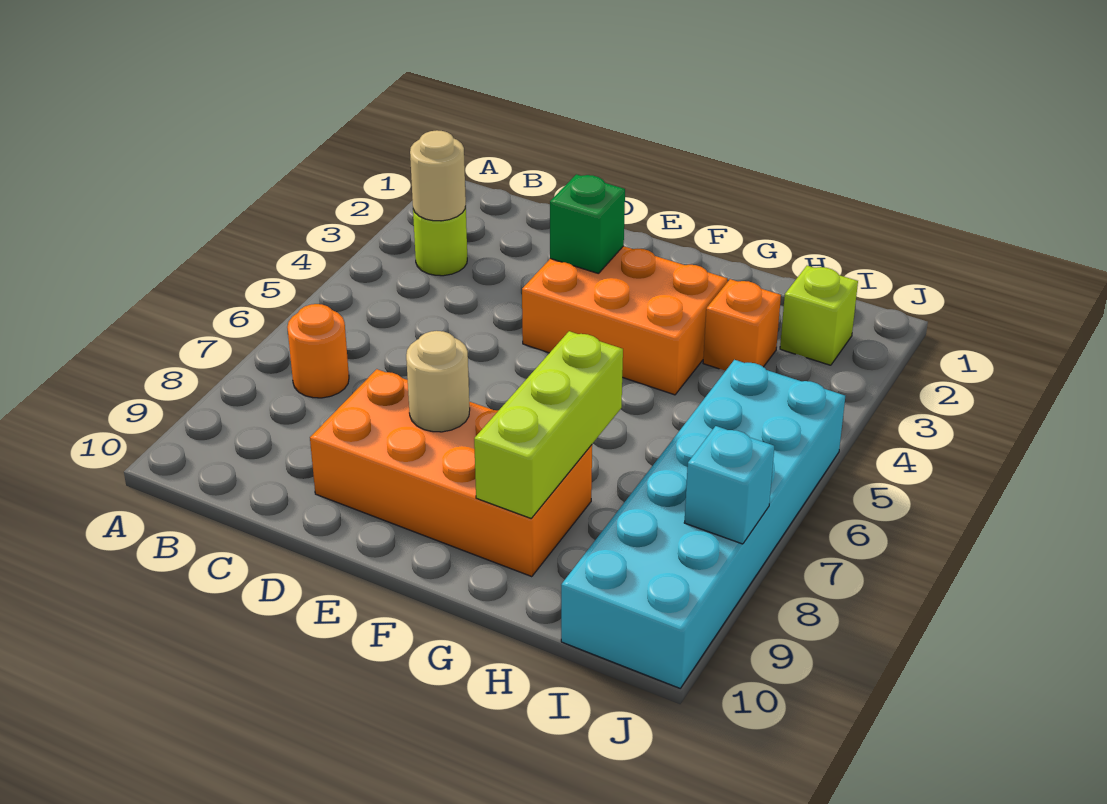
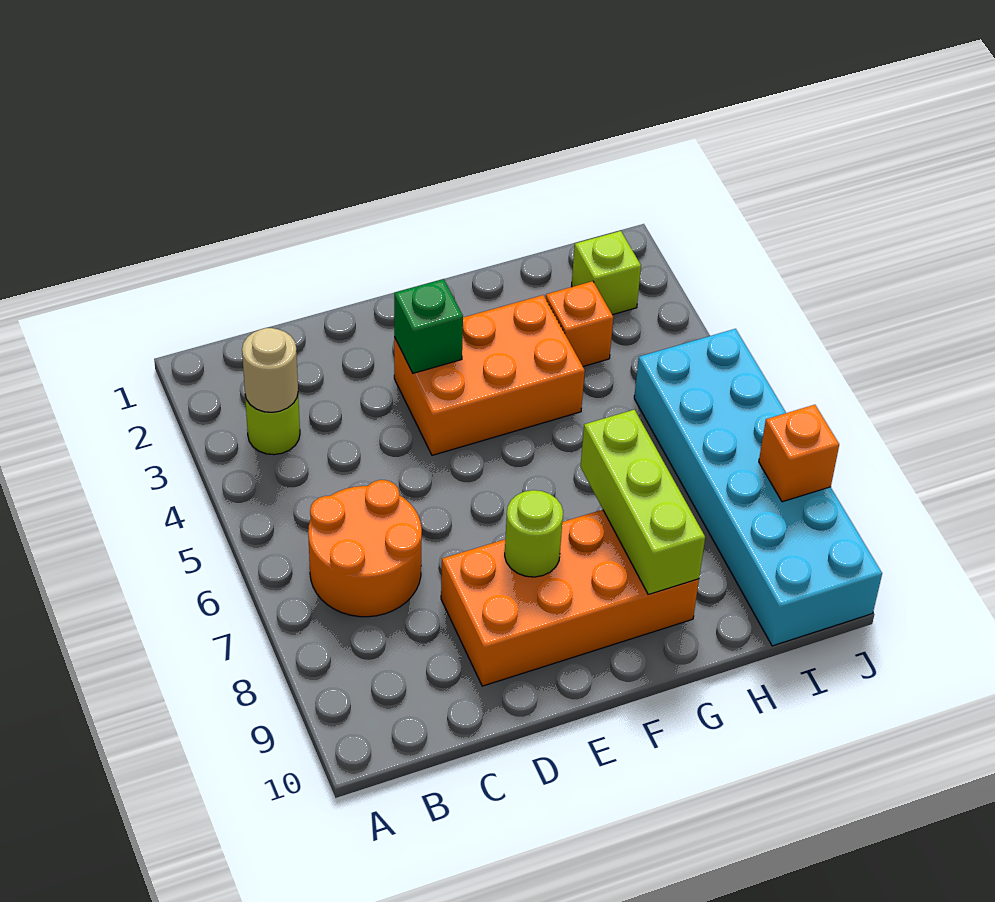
orange 1x1 round brick [287,304,349,398] -> orange 2x2 round brick [308,480,422,617]
tan 1x1 round brick [406,331,470,432] -> lime 1x1 round brick [505,490,563,577]
cyan 1x1 brick [684,426,774,544] -> orange 1x1 brick [759,405,839,502]

